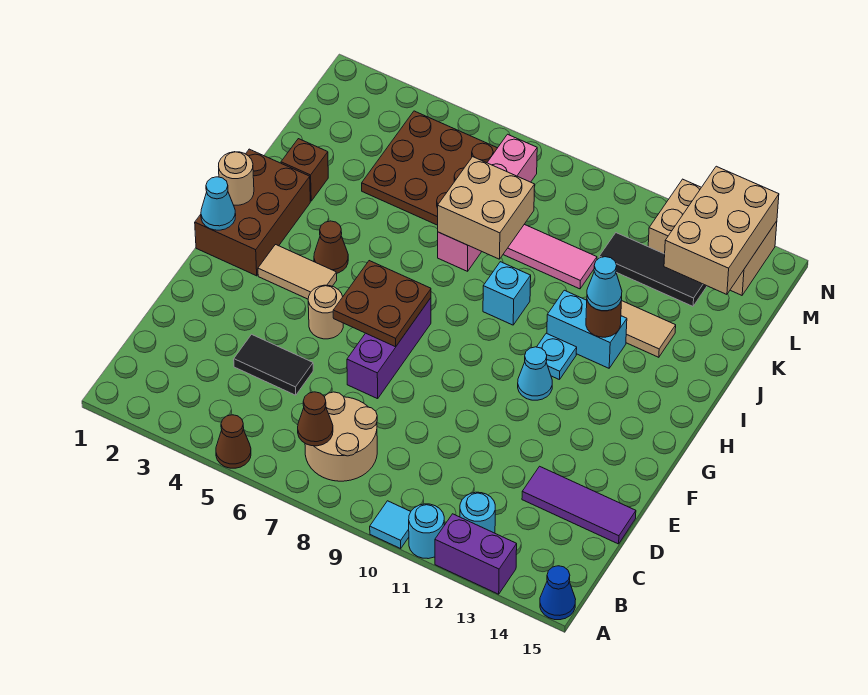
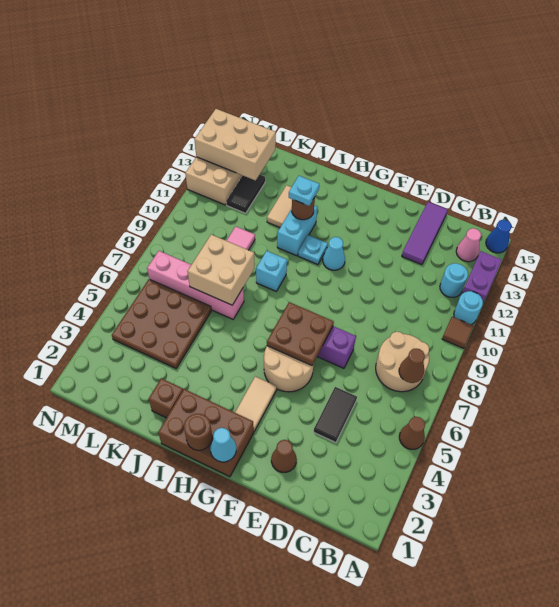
cyan 1x1 tile [370,501,411,548] -> brown 1x1 tile [442,317,473,348]
none -> pink 1x1 cone [456,228,481,262]
tan 1x1 round brick [308,285,343,339] -> tan 2x2 round brick [264,346,314,392]
tan 1x1 round brick [219,152,254,205] -> brown 1x1 round brick [184,414,212,450]
brown 1x1 cone [314,221,348,273] -> brown 1x1 cone moved to [271,440,297,472]
cyan 1x1 cone [587,257,622,311] -> cyan 1x1 plate [289,176,319,206]
black 1x3 tile [599,233,707,306] -> black 1x2 tile [226,175,265,213]

